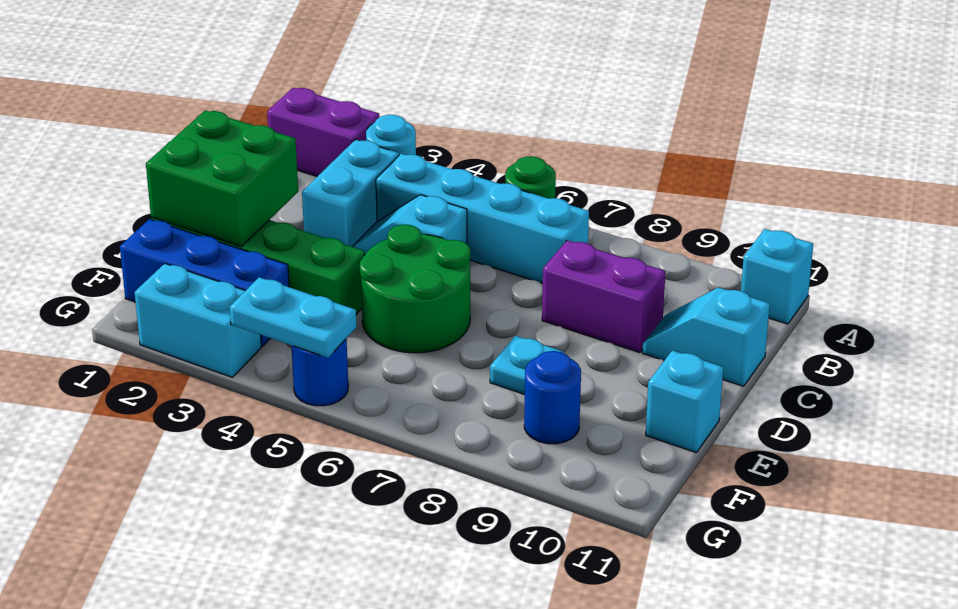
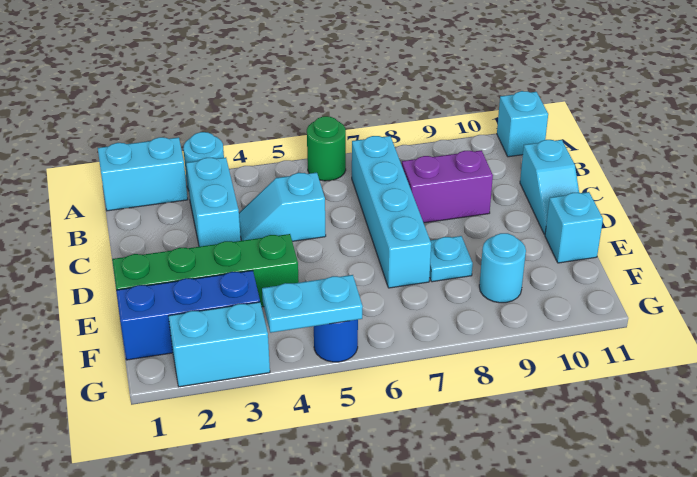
purple 1x2 brick [267,88,379,176] -> cyan 1x2 brick [98,137,188,211]
cyan 1x4 brick [376,154,589,283] -> cyan 1x4 brick turned to [352,136,431,288]
cyan 1x2 slope [642,287,770,386] -> cyan 1x2 slope turned to [520,140,579,235]
green 2x2 brick [146,110,298,247] -> none
green 2x2 round brick [360,225,470,353] -> none
blue 1x1 round brick [524,351,581,444] -> cyan 1x1 round brick [479,233,526,303]

